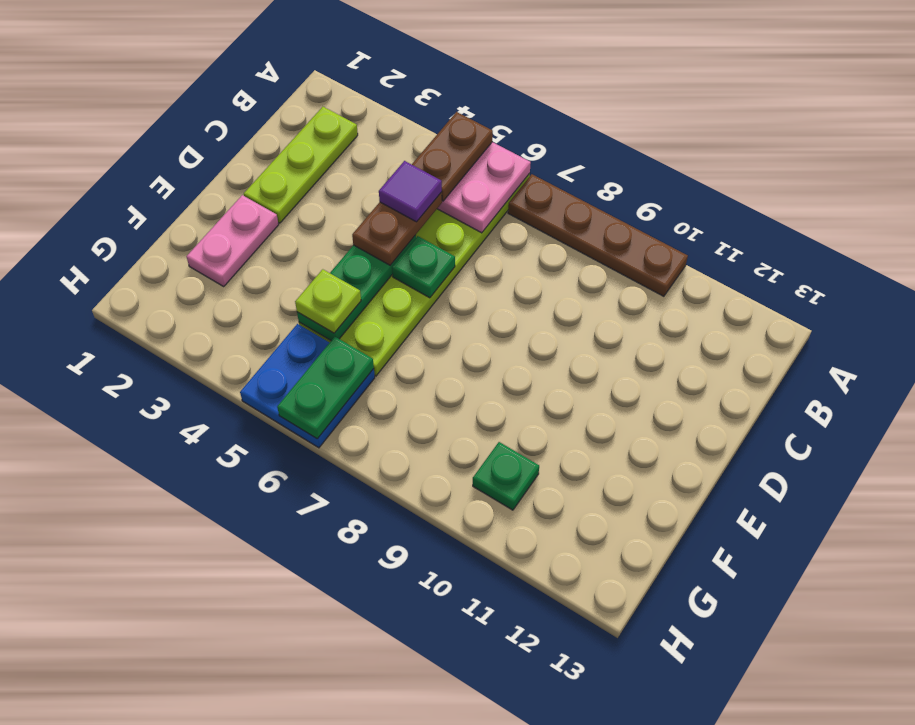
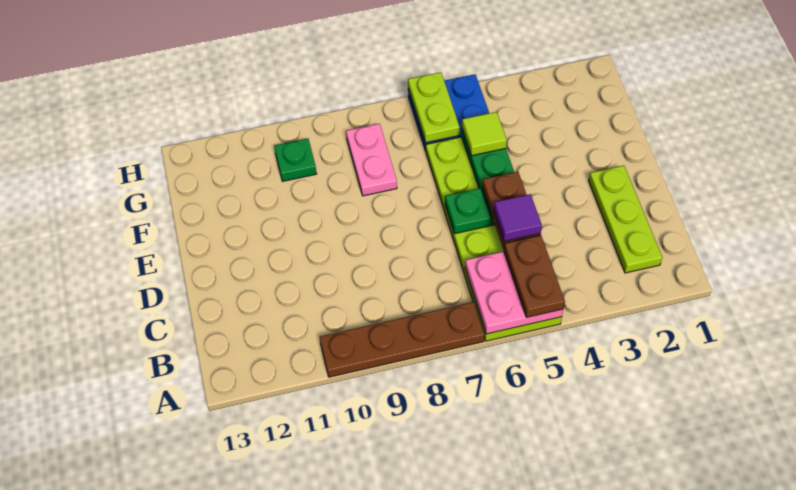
pink 1x2 plate [186,195,279,286] -> pink 1x2 plate moved to [346,124,397,196]
lime 1x1 plate [295,269,361,333] -> lime 1x1 tile [462,112,507,156]
green 1x2 plate [277,337,374,439] -> lime 1x2 plate [408,72,460,143]

